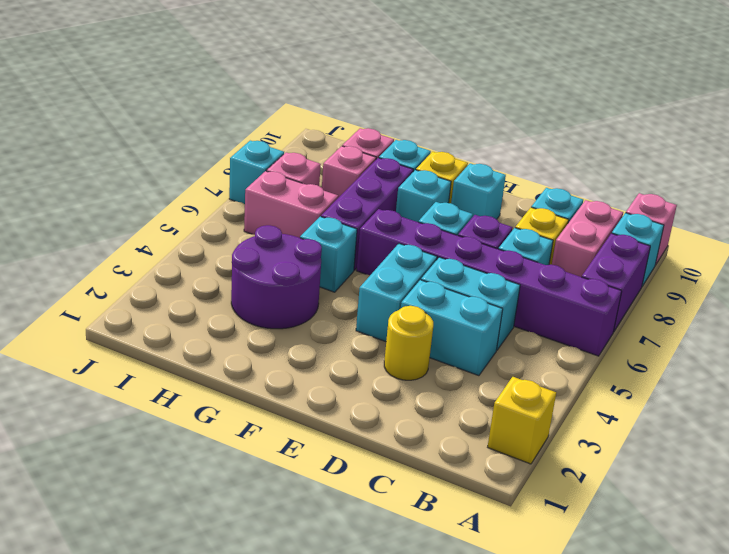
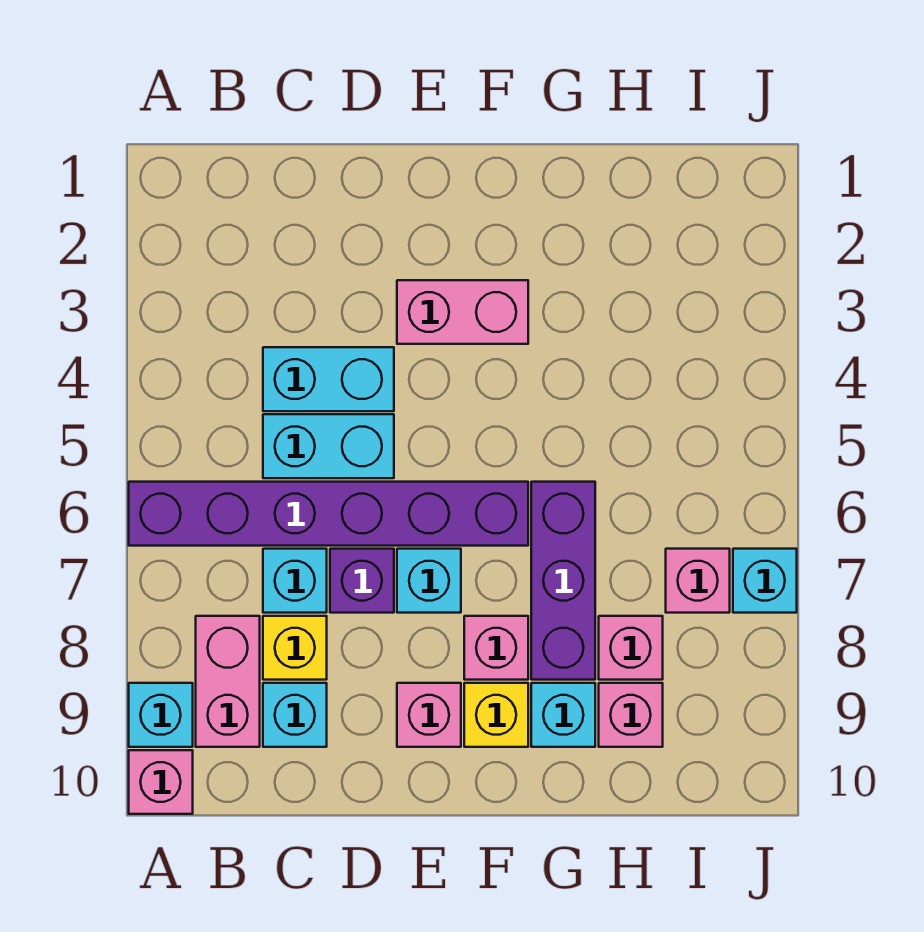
yellow 1x1 brick [488,377,556,464] -> none
purple 1x2 brick [582,233,650,332] -> none
yellow 1x1 round brick [384,306,433,380] -> none
cyan 1x2 brick [356,244,437,342] -> none
cyan 1x1 brick [451,163,506,219] -> pink 1x1 brick [397,683,461,747]
cyan 1x1 brick [396,170,451,222] -> pink 1x1 brick [464,616,528,680]
purple 2x2 round brick [231,225,322,329] -> none
cyan 1x1 brick [300,216,357,292] -> none
pink 1x2 brick [244,171,338,238] -> pink 1x2 brick moved to [397,280,528,344]

